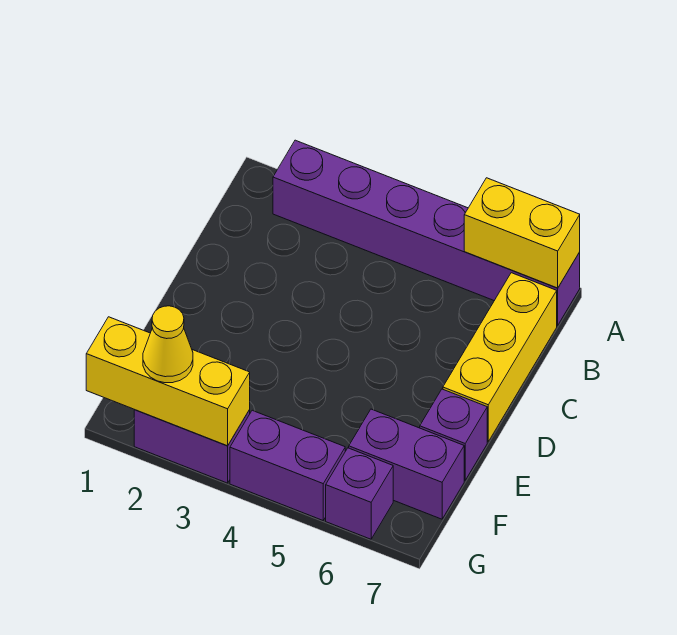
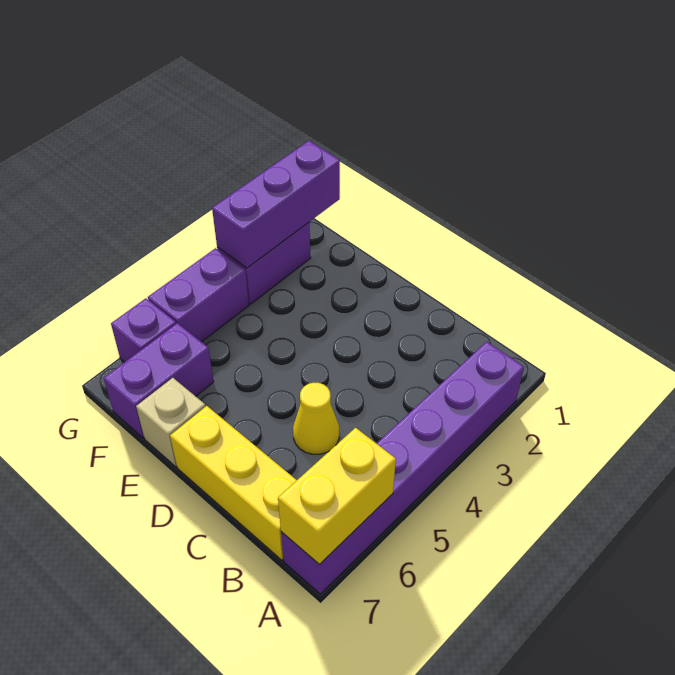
purple 1x1 brick [420,389,487,480] -> tan 1x1 brick [136,378,206,467]
yellow 1x3 brick [86,317,250,446] -> purple 1x3 brick [212,141,340,268]
yellow 1x1 cone [143,306,193,383] -> yellow 1x1 cone moved to [293,383,339,454]

